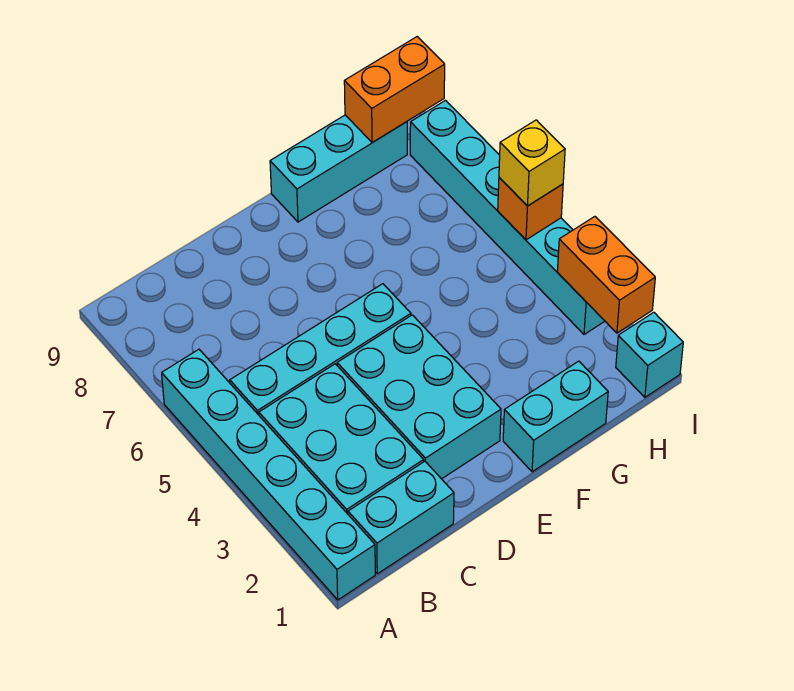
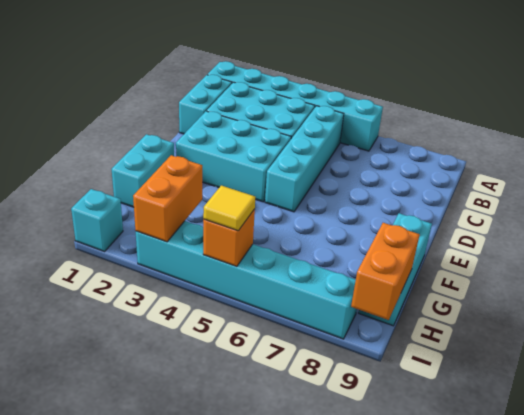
orange 1x2 brick [557,217,655,333] -> orange 1x2 brick turned to [133,155,202,242]
yellow 1x1 brick [499,120,565,206] -> yellow 1x1 tile [203,186,255,231]

